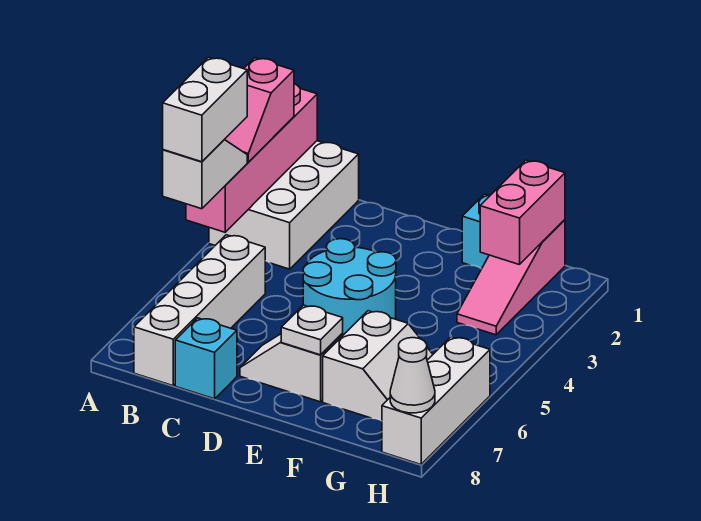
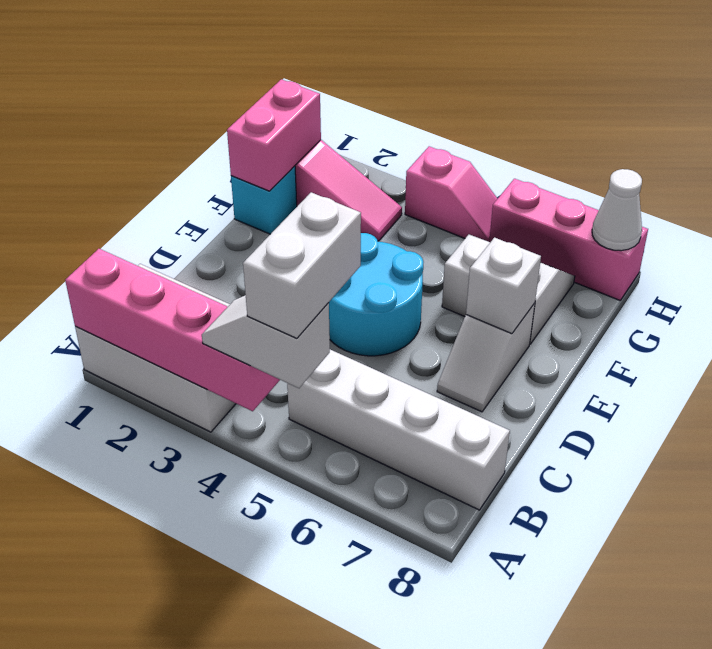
pink 1x2 slope [224,58,294,162] -> pink 1x2 slope moved to [405,146,497,242]
white 1x2 brick [163,58,247,162] -> white 1x2 brick turned to [243,192,361,338]
cyan 1x1 brick [175,318,237,399] -> none
white 1x1 plate [281,305,343,355] -> white 1x1 brick [466,238,541,334]
pink 1x2 brick [480,160,565,265] -> pink 1x2 brick turned to [227,79,321,191]
white 1x3 brick [382,337,490,464] -> pink 1x3 brick [489,179,648,300]

